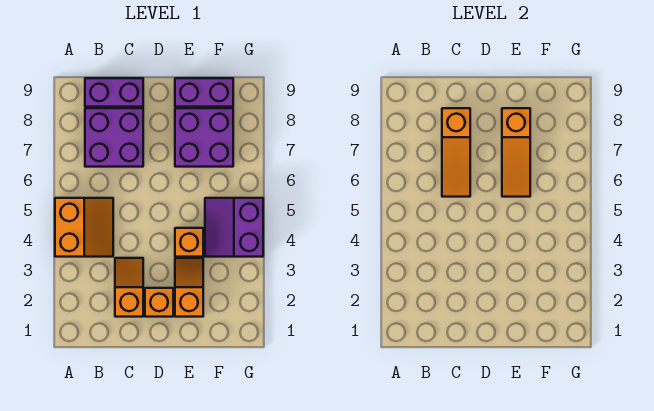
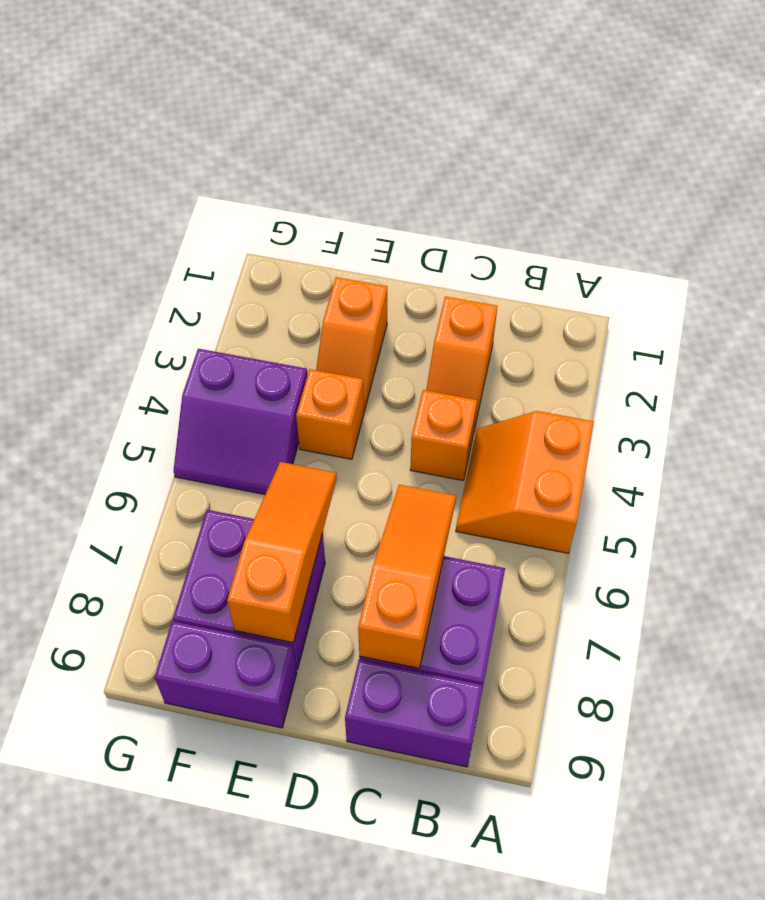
orange 1x1 brick [145,288,173,317] -> orange 1x1 brick moved to [410,390,477,480]
purple 2x2 slope [205,198,263,257] -> purple 2x2 slope turned to [174,349,307,494]

